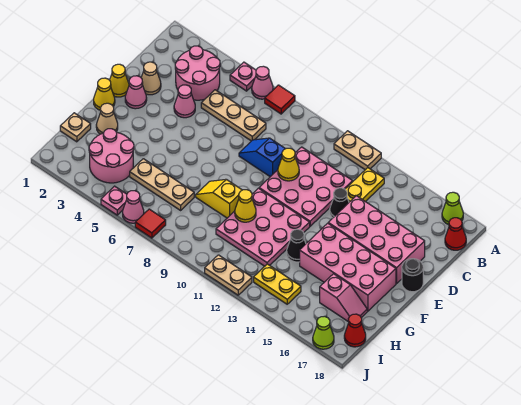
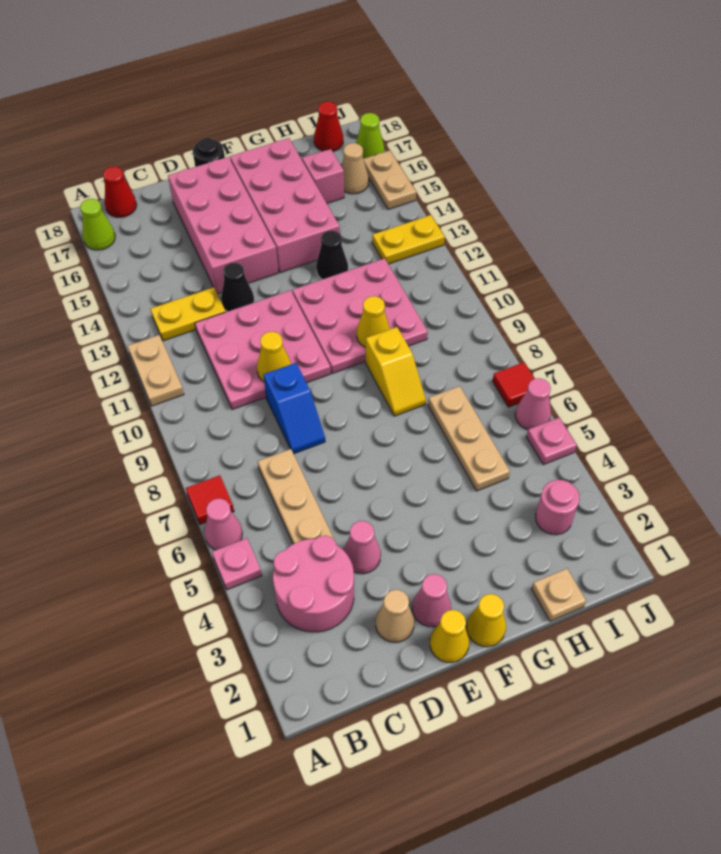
tan 1x1 cone [96,103,118,134] -> tan 1x1 cone moved to [341,143,369,194]
pink 2x2 round brick [89,129,134,183] -> pink 1x1 round brick [536,480,580,535]
yellow 1x2 plate [254,264,301,304] -> yellow 1x2 plate turned to [372,215,445,264]
tan 1x2 plate [205,255,252,295] -> tan 1x2 plate moved to [364,150,416,209]

